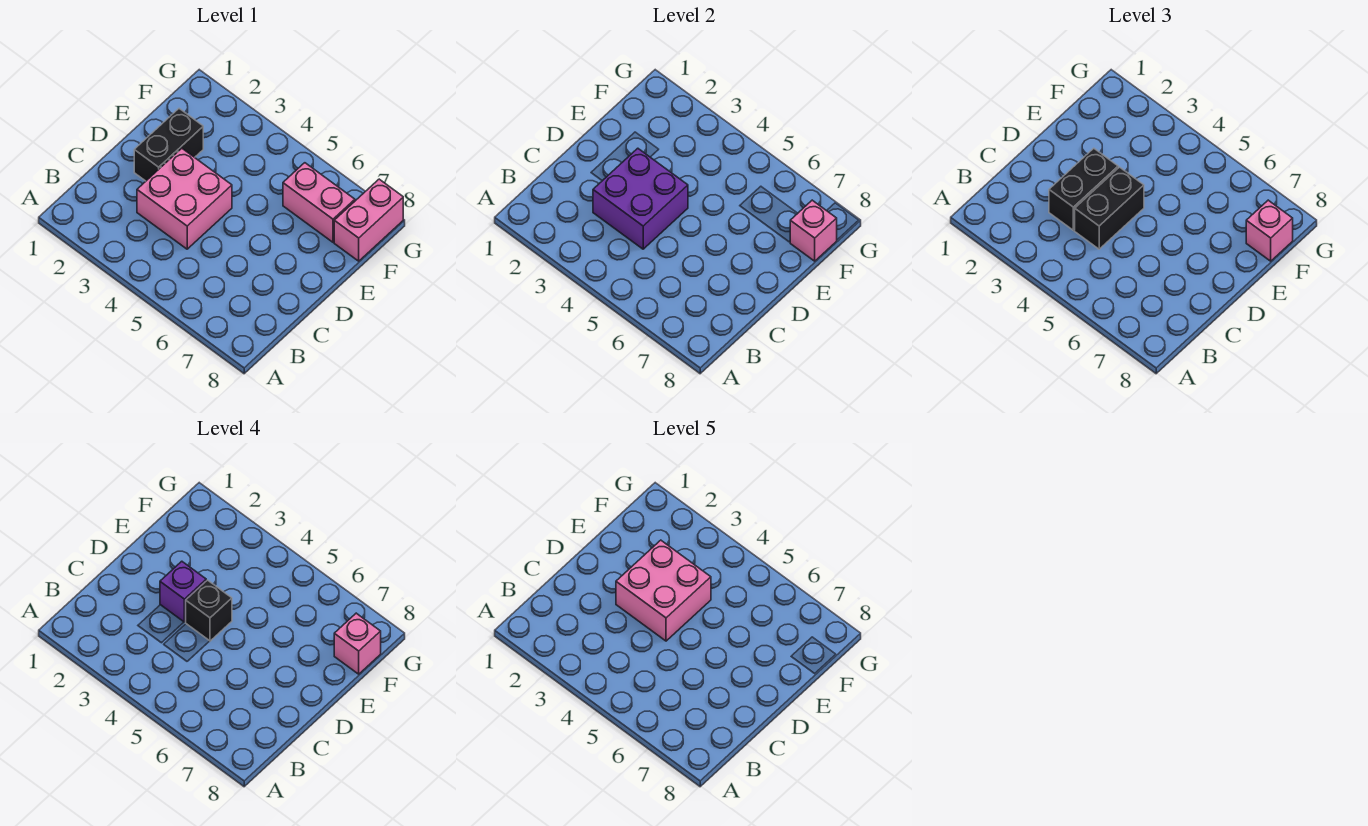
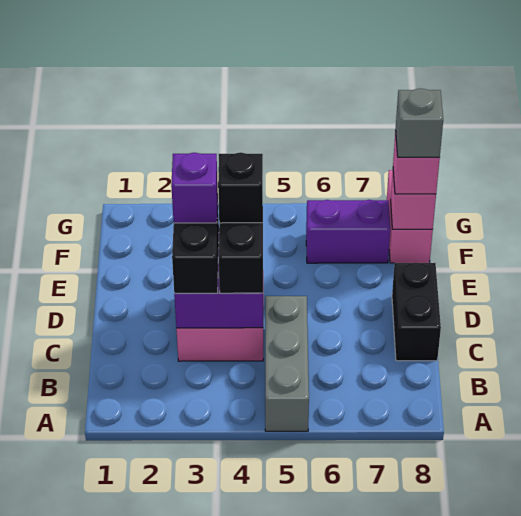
none -> grey 1x3 brick [265,296,309,431]
black 1x2 brick [134,109,203,181] -> black 1x2 brick moved to [392,263,441,361]
pink 2x2 brick [616,540,711,641] -> none
pink 1x2 brick [283,163,355,242] -> purple 1x2 brick [306,200,390,263]
pink 1x1 brick [334,613,381,674] -> grey 1x1 brick [396,89,443,157]

